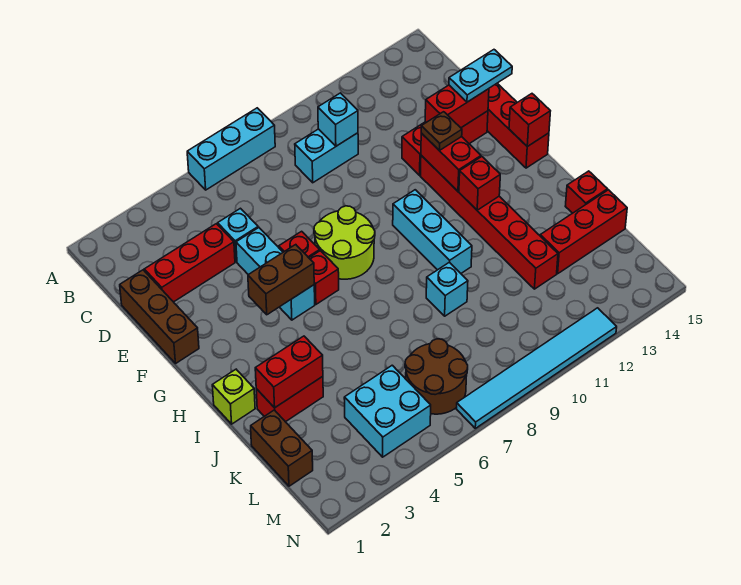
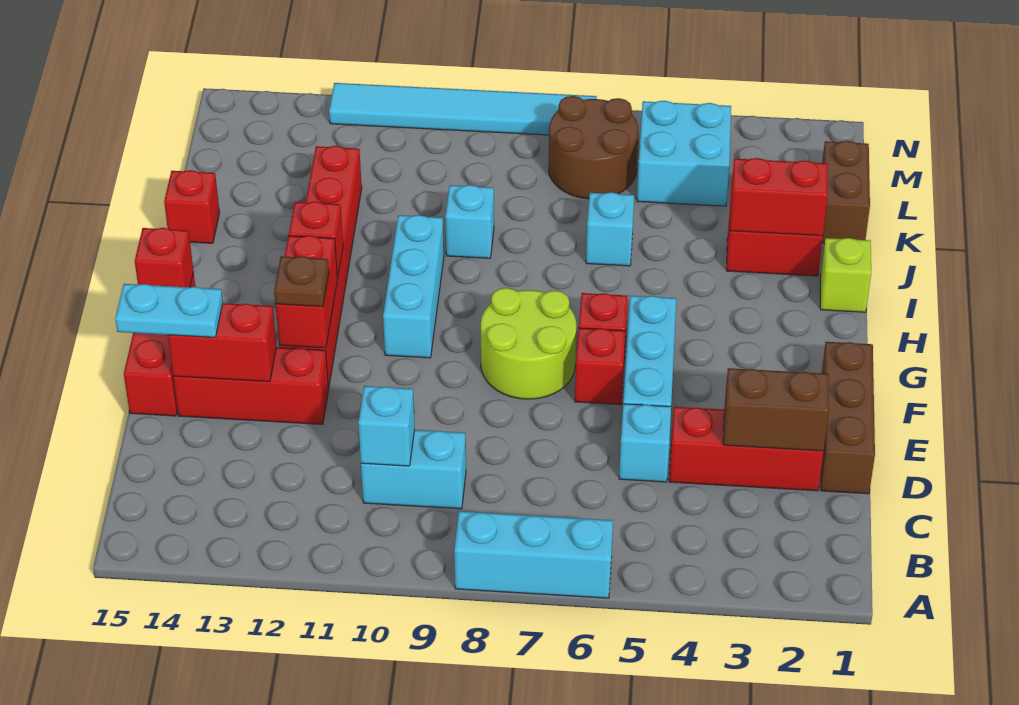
brown 1x2 brick [248,245,314,315] -> brown 1x2 brick moved to [723,368,829,451]
none -> cyan 1x1 brick [586,192,634,266]
red 1x3 brick [540,190,627,274] -> none

